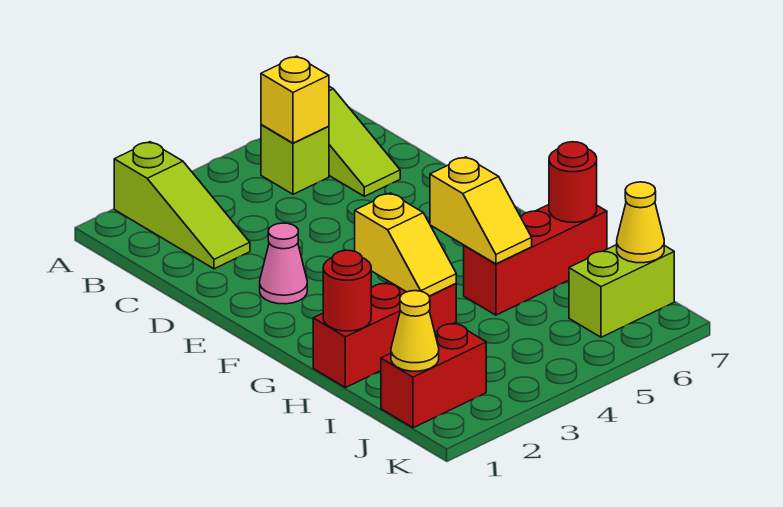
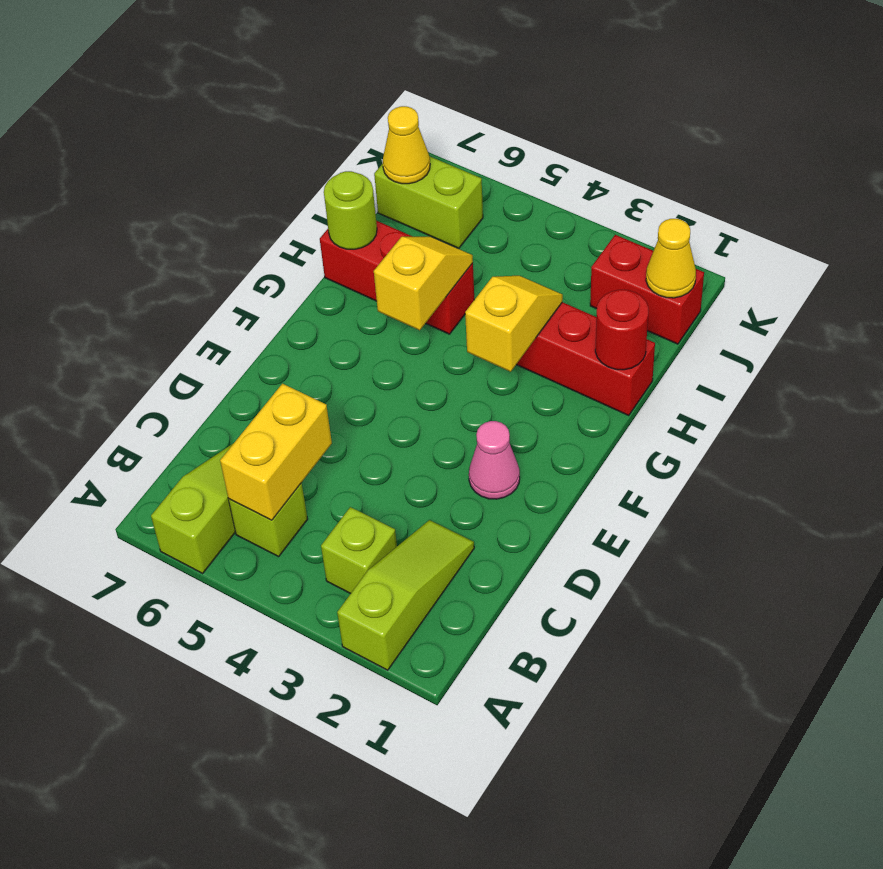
none -> lime 1x1 brick [321,507,397,594]
yellow 1x1 brick [261,56,329,143] -> yellow 1x2 brick [220,384,332,520]
red 1x1 round brick [549,142,597,222] -> lime 1x1 round brick [324,171,377,249]

